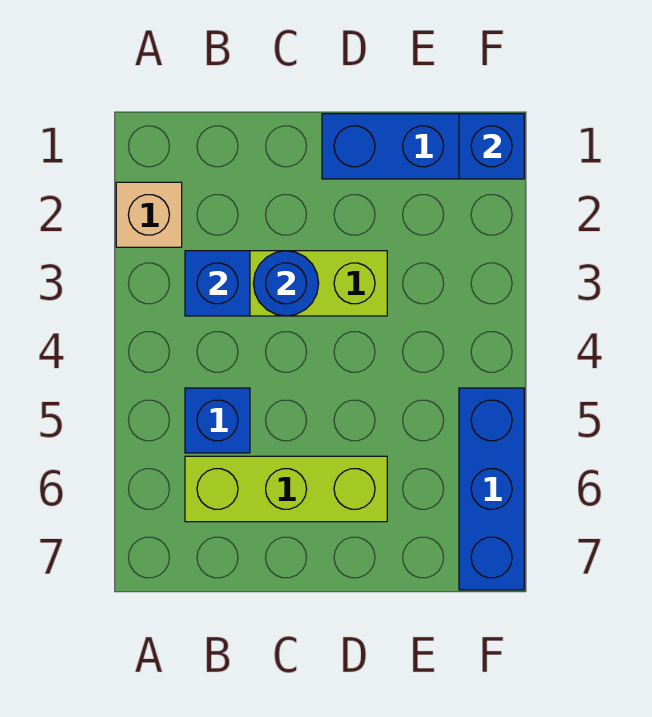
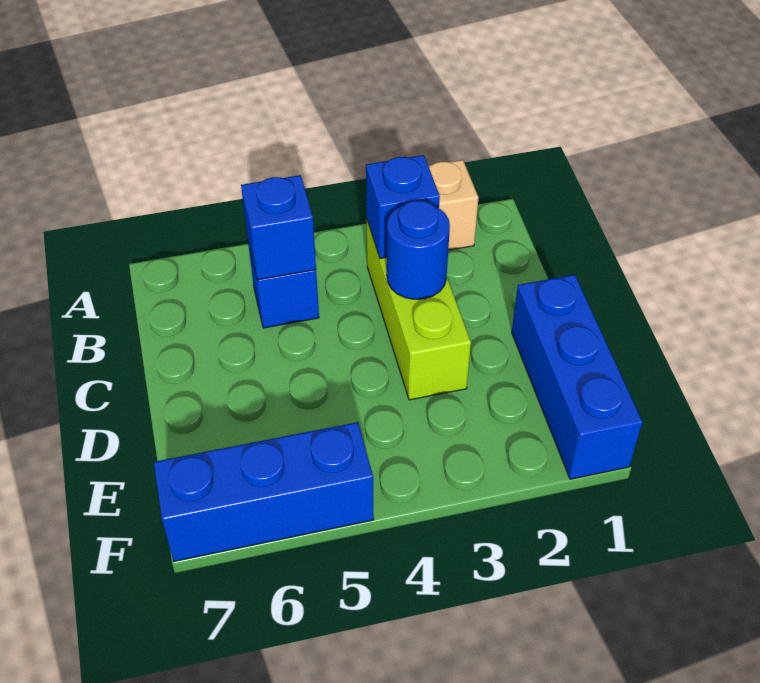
lime 1x3 brick [185,456,387,522] -> none
blue 1x1 brick [459,114,524,179] -> blue 1x1 brick moved to [241,175,316,280]

